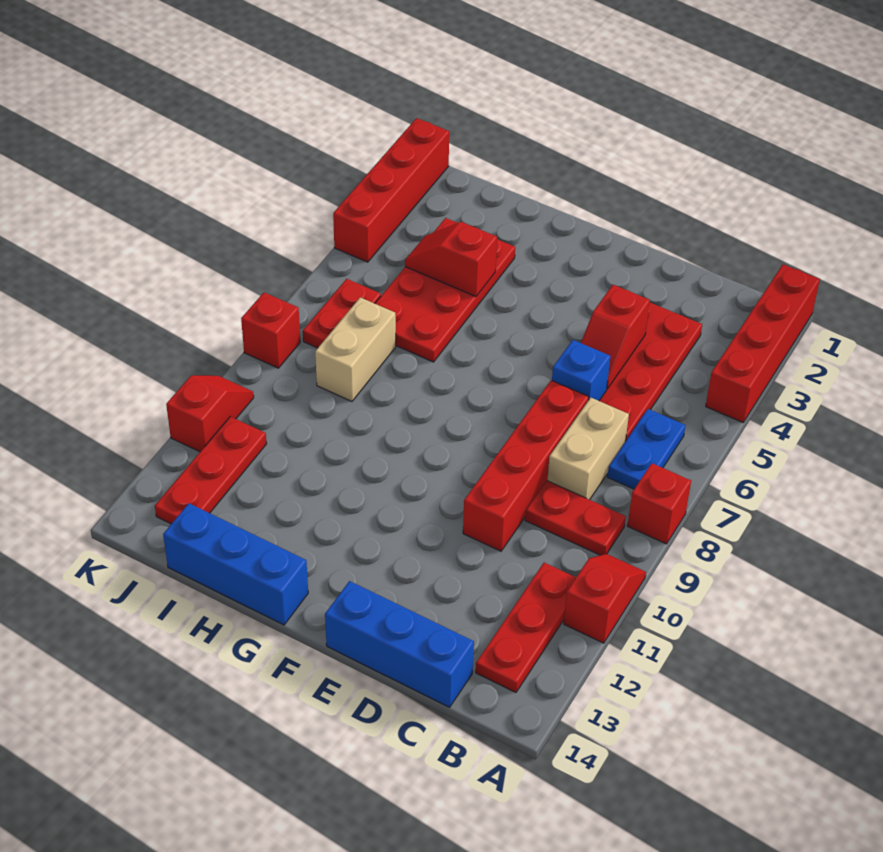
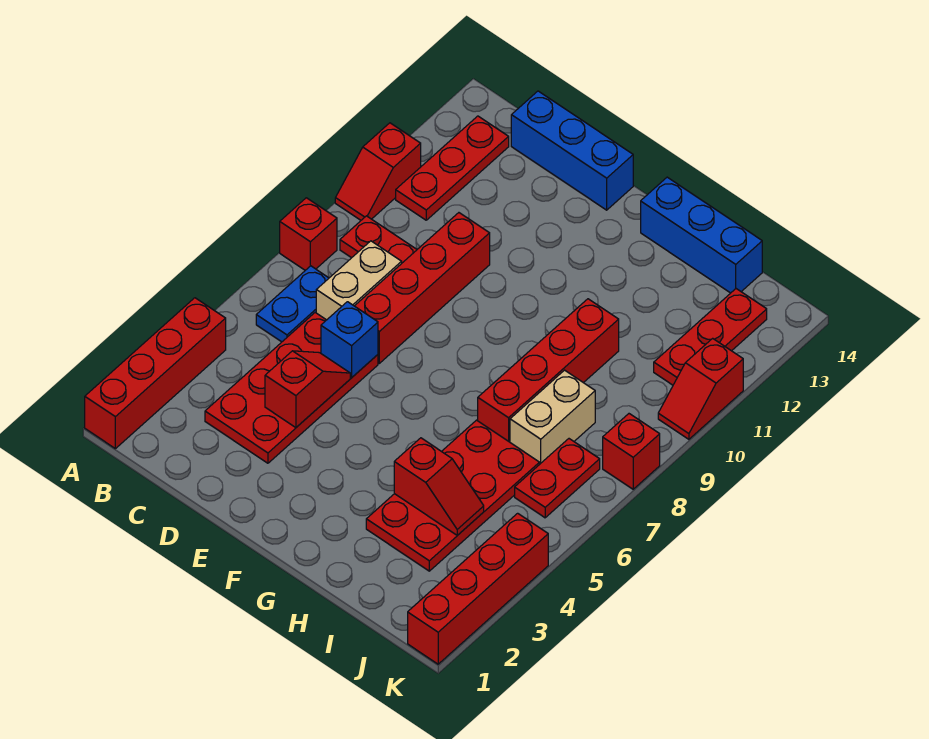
none -> red 1x4 brick [478,299,619,442]

